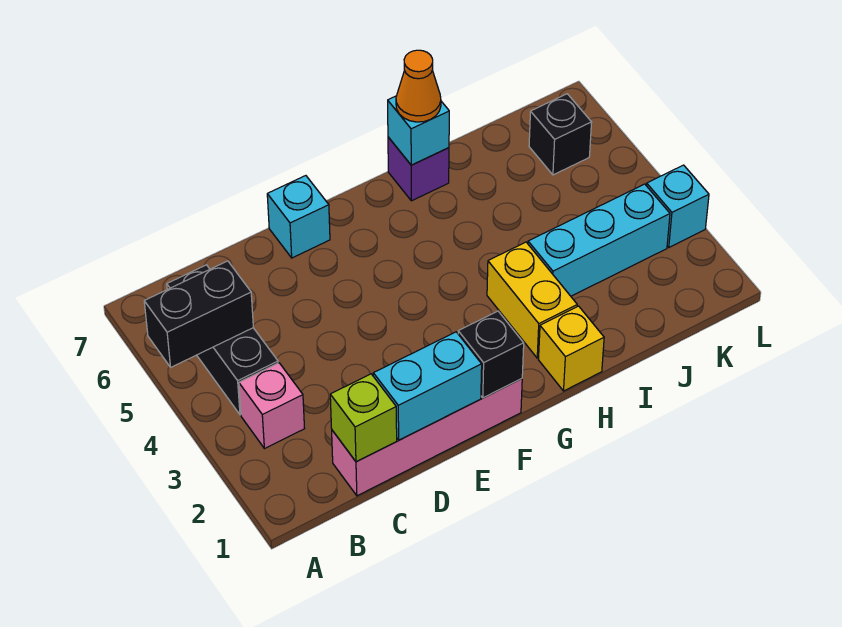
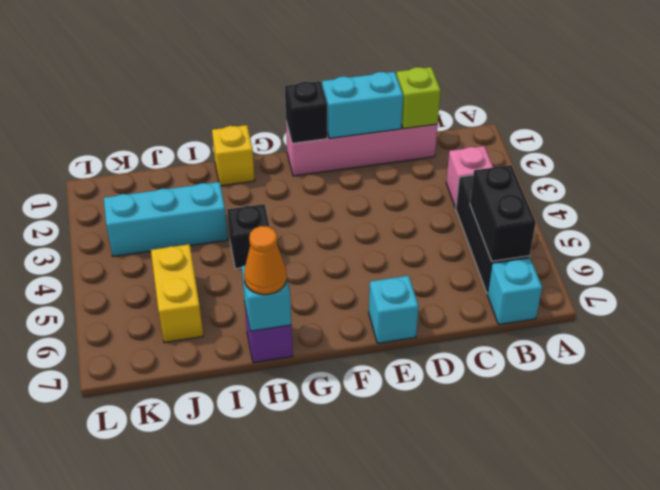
black 1x2 brick [144,261,253,367] -> black 1x2 brick turned to [470,165,536,261]
yellow 1x2 brick [487,242,577,358] -> yellow 1x2 brick moved to [151,244,203,343]
black 1x1 brick [529,94,592,175] -> black 1x1 brick moved to [227,204,270,269]
cyan 1x1 brick [646,165,709,247] -> cyan 1x1 brick moved to [487,258,542,325]

